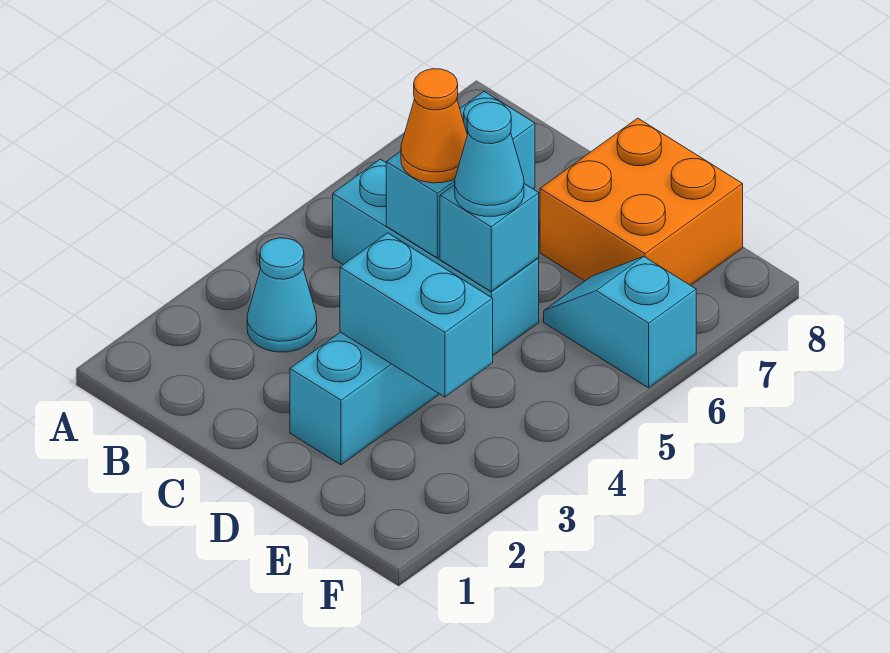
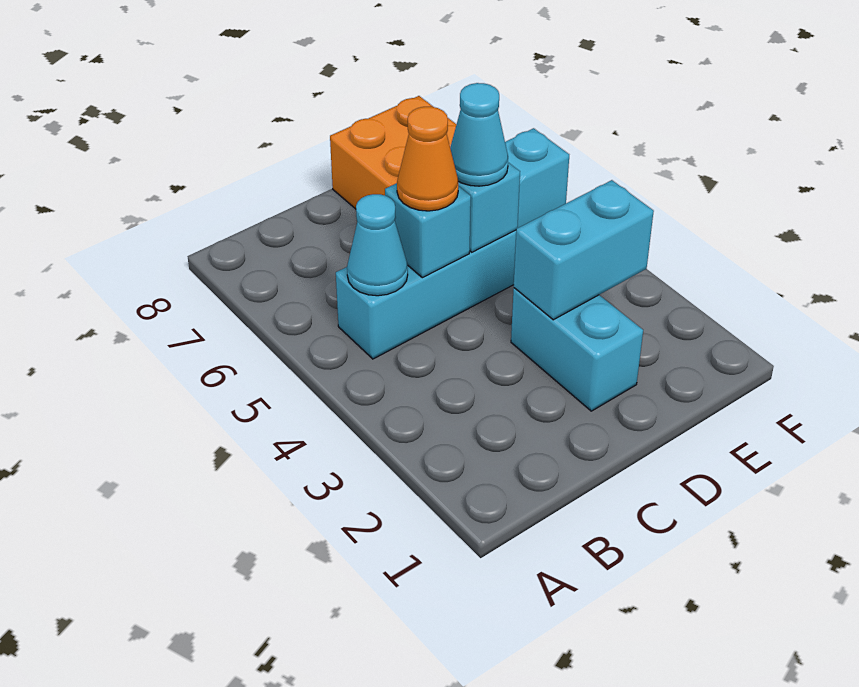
cyan 1x1 cone [247,238,317,352] -> cyan 1x1 cone moved to [347,194,408,296]
cyan 1x2 brick [386,92,535,258] -> cyan 1x1 brick [385,183,471,278]

